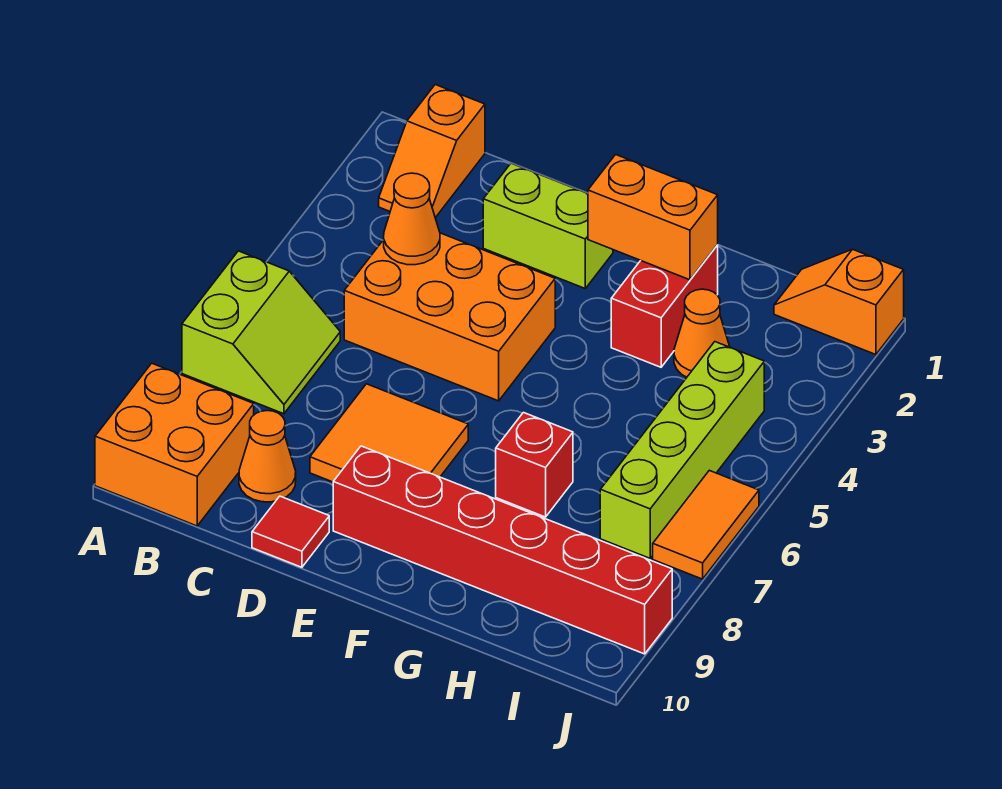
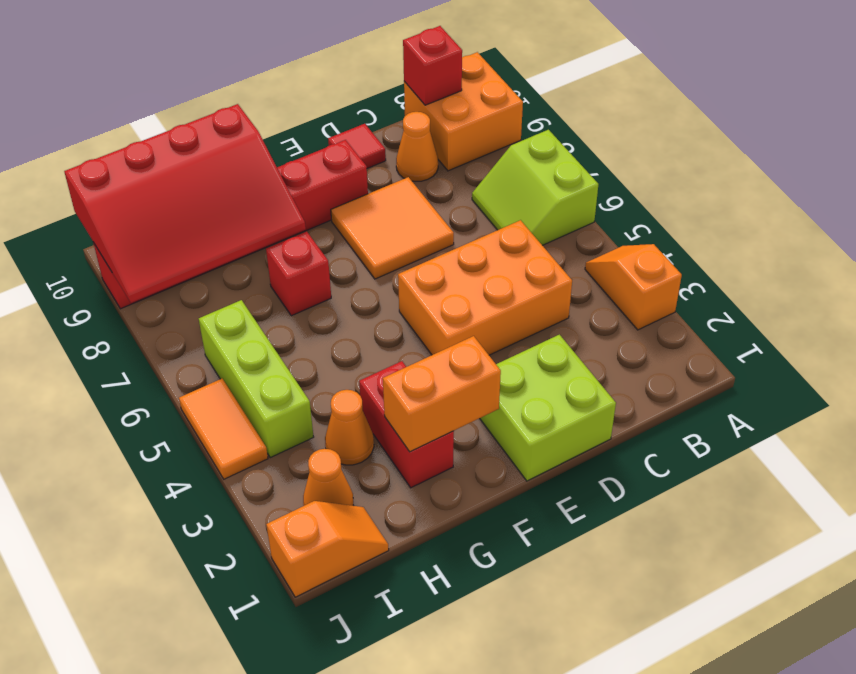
orange 1x2 slope [379,85,485,218] -> orange 1x2 slope moved to [585,244,682,330]
none -> red 1x1 brick [403,26,462,105]
orange 1x1 cone [384,173,440,265] -> orange 1x1 cone moved to [303,449,354,506]
lime 1x2 brick [483,163,613,288] -> lime 2x2 brick [480,335,616,481]
none -> red 3x4 slope [64,104,306,303]
lime 1x4 brick [600,342,764,558] -> lime 1x3 brick [199,300,313,458]
orange 1x2 tile [653,470,759,579] -> orange 1x2 tile moved to [179,379,268,479]

